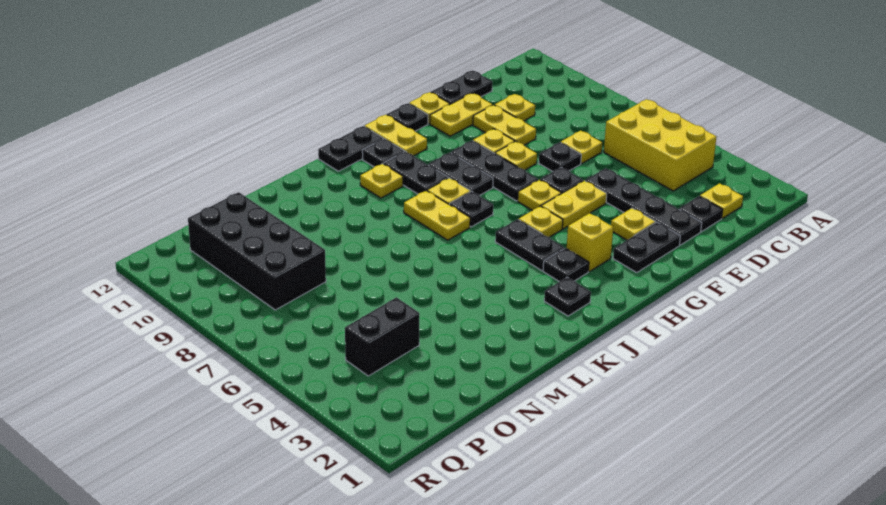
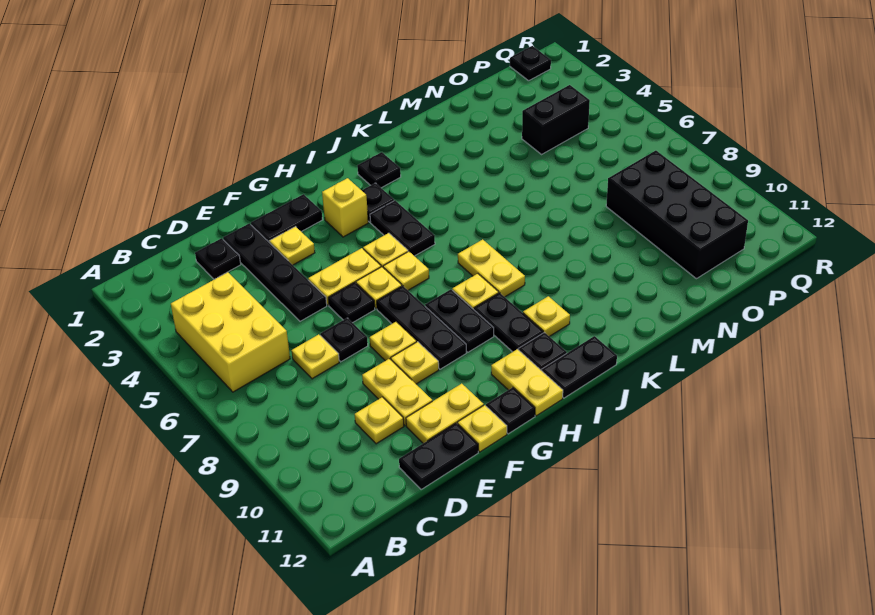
yellow 1x1 plate [700,183,743,218] -> yellow 1x1 plate moved to [383,252,429,290]
black 1x1 plate [450,191,493,227] -> black 1x1 plate moved to [510,46,551,81]

